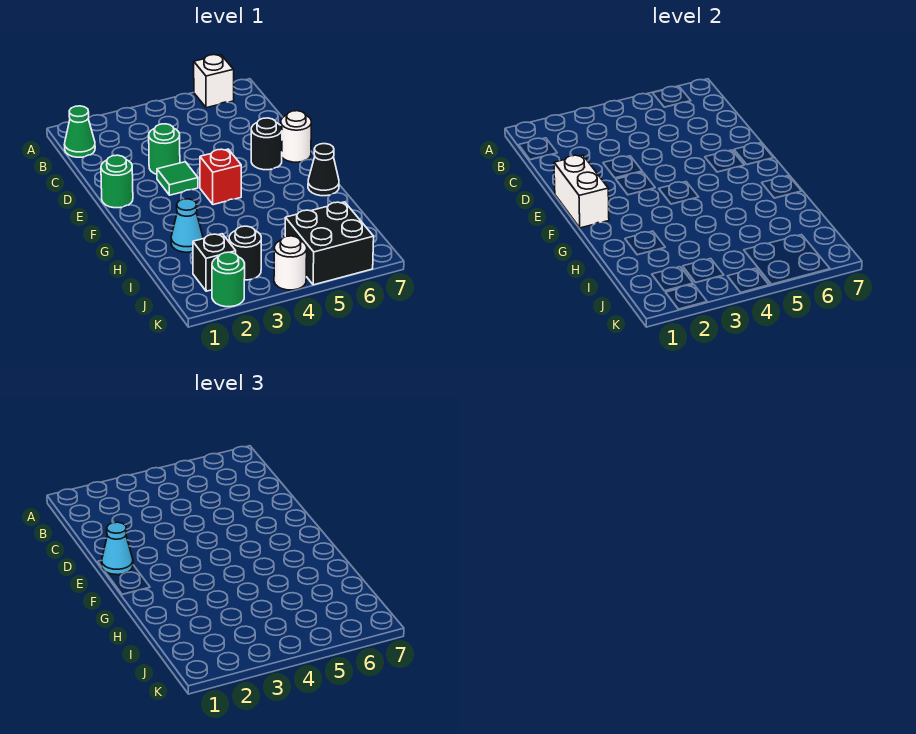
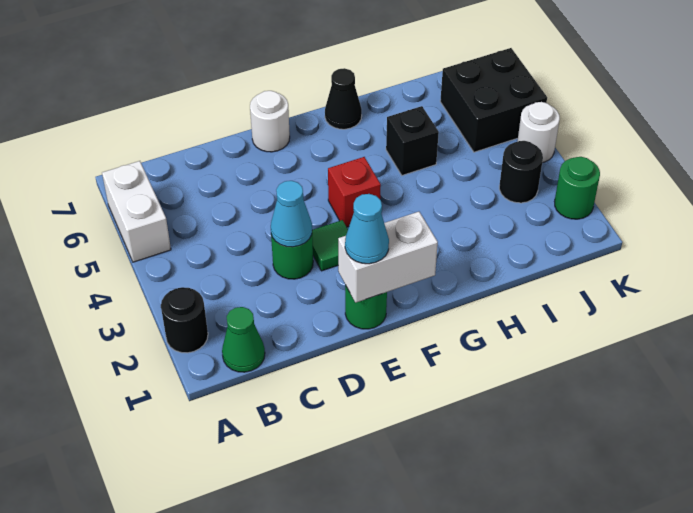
white 1x1 brick [194,55,234,108] -> white 1x2 brick [102,161,171,262]
black 1x1 round brick [251,118,282,170] -> black 1x1 round brick moved to [161,287,208,353]
cyan 1x1 cone [171,199,203,252] -> cyan 1x1 cone moved to [271,181,312,247]
black 1x1 brick [193,234,236,291] -> black 1x1 brick moved to [386,106,439,175]

